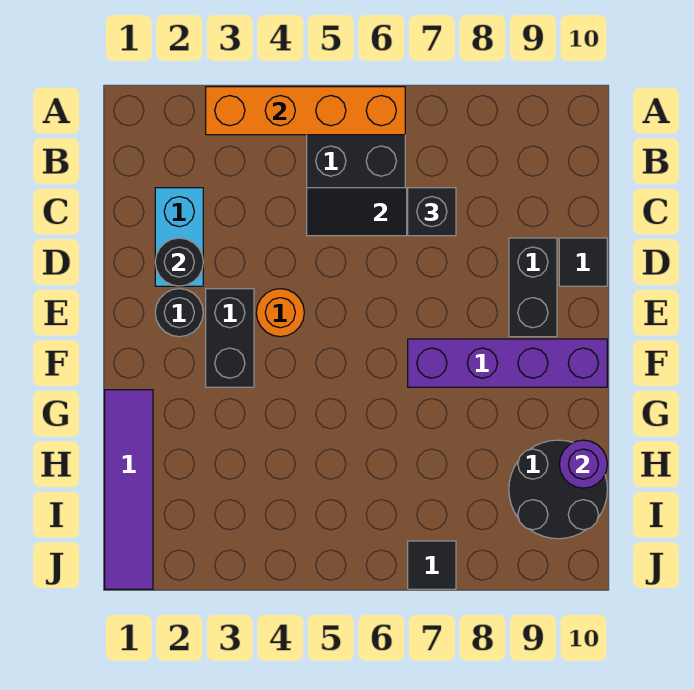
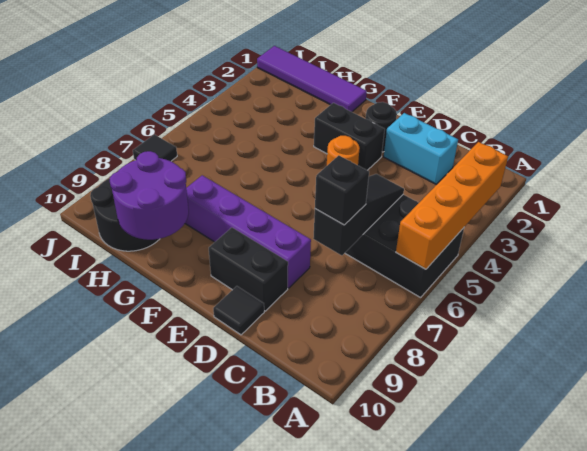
black 1x1 round brick [155,238,203,286] -> none
purple 1x4 brick [408,339,607,387] -> purple 1x4 brick turned to [185,175,311,288]
purple 1x1 round brick [559,440,607,488] -> purple 2x2 round brick [110,151,189,240]

